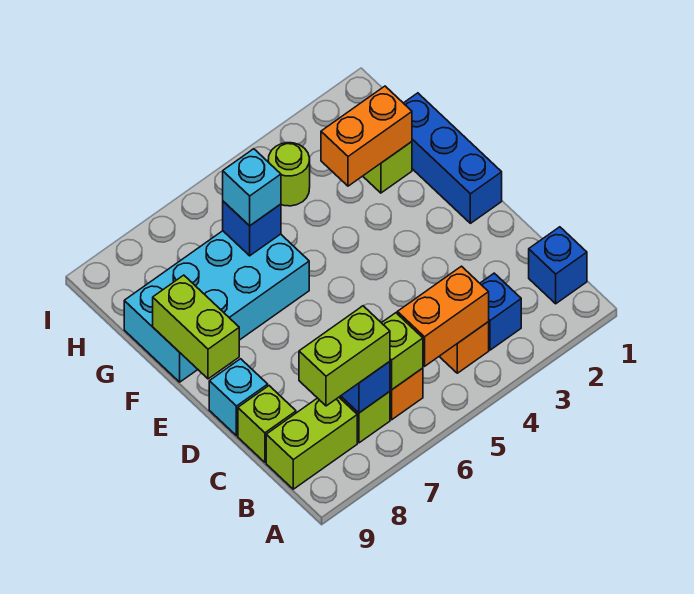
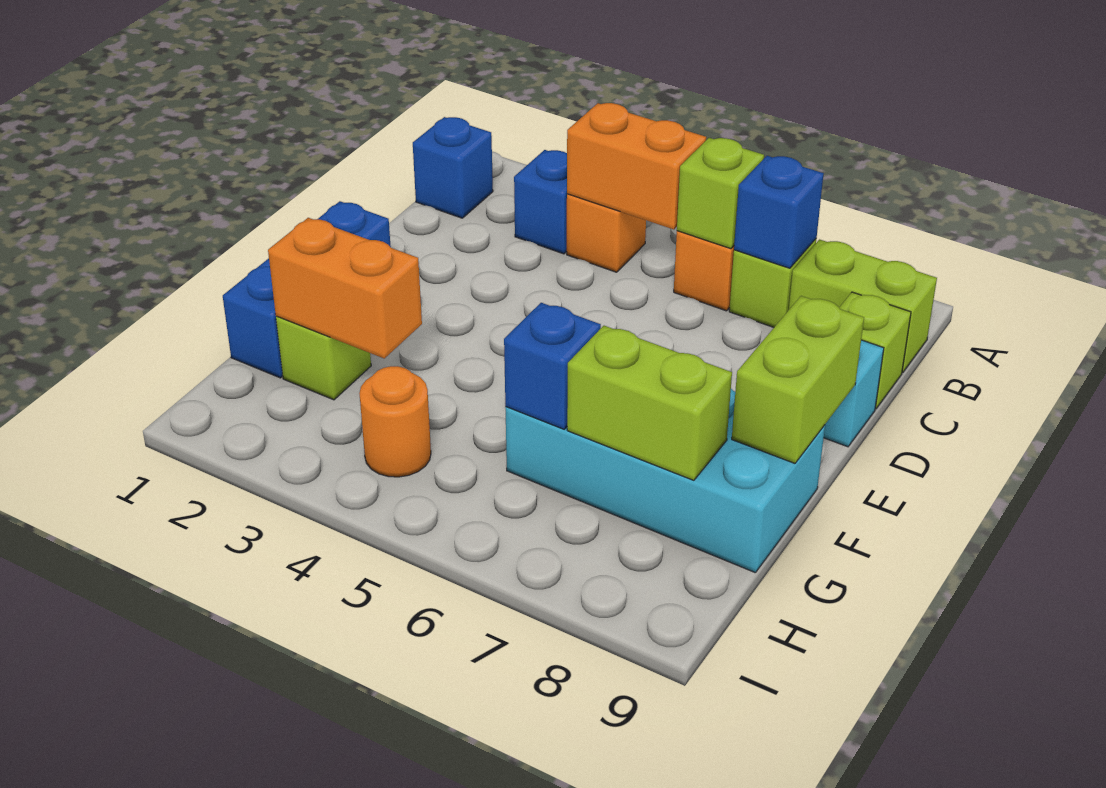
lime 1x2 brick [299,306,390,406] -> lime 1x2 brick moved to [567,326,732,480]
cyan 1x1 brick [223,149,281,226] -> none
lime 1x1 round brick [268,143,310,206] -> orange 1x1 round brick [359,366,431,477]

